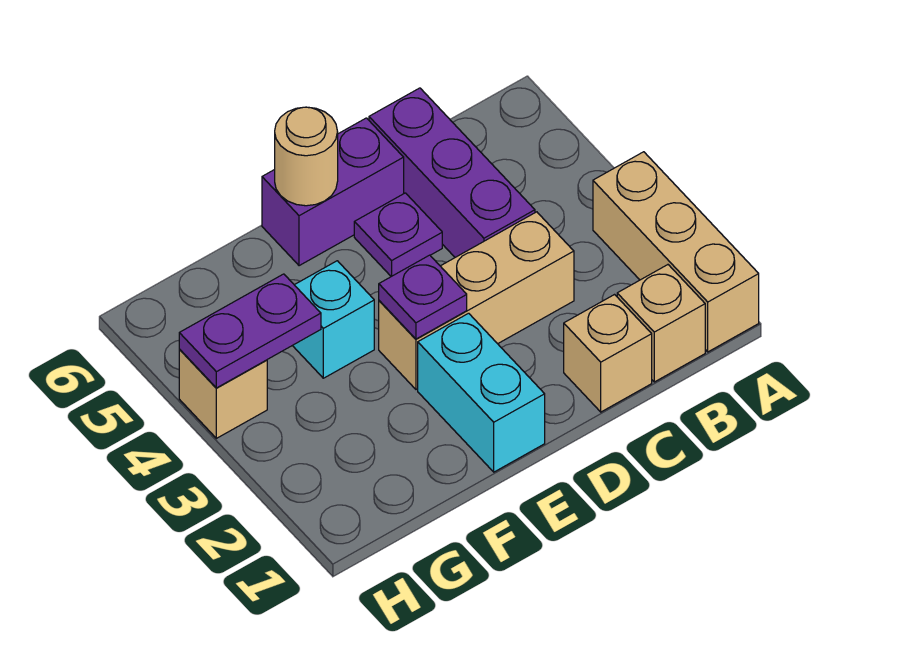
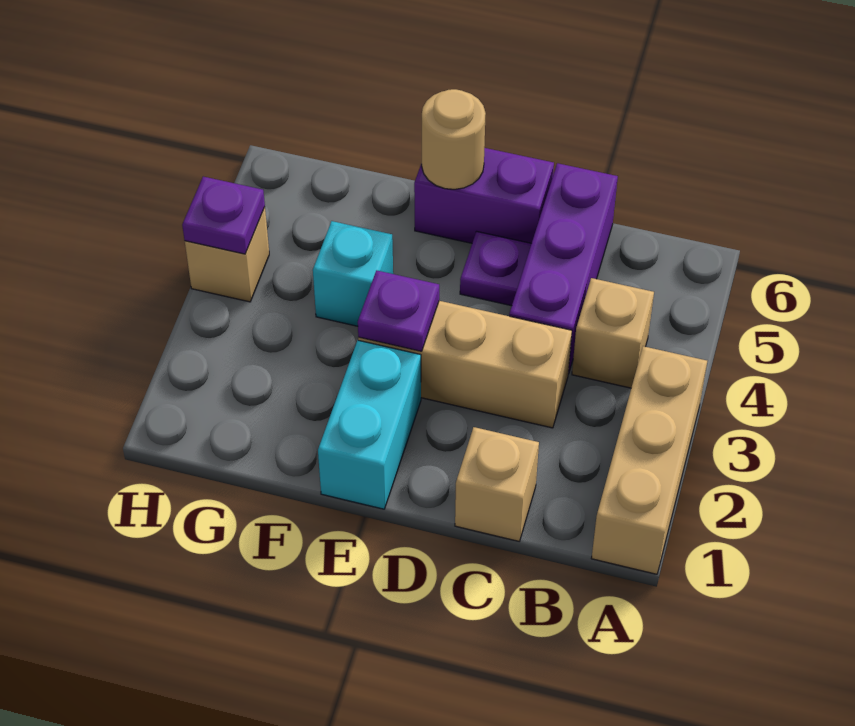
tan 1x1 brick [617,265,705,382] -> tan 1x1 brick moved to [572,278,654,388]
purple 1x2 plate [179,274,321,388] -> purple 1x1 plate [182,177,265,254]

